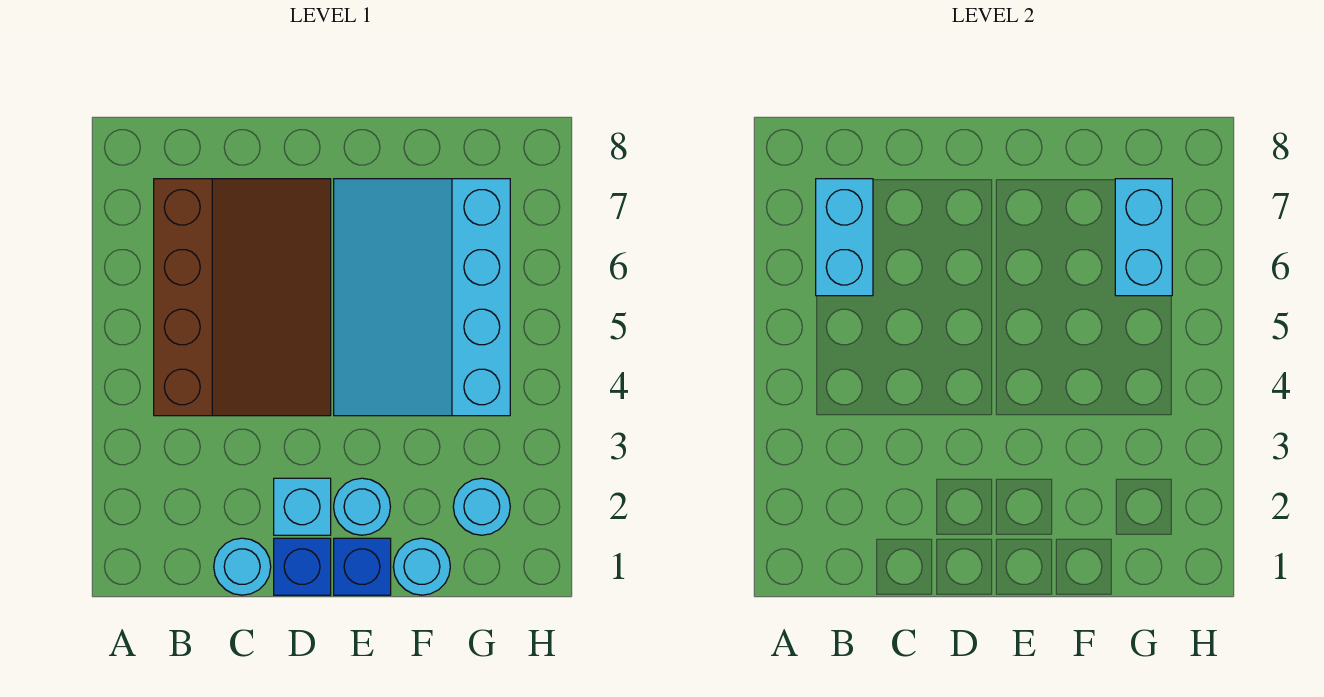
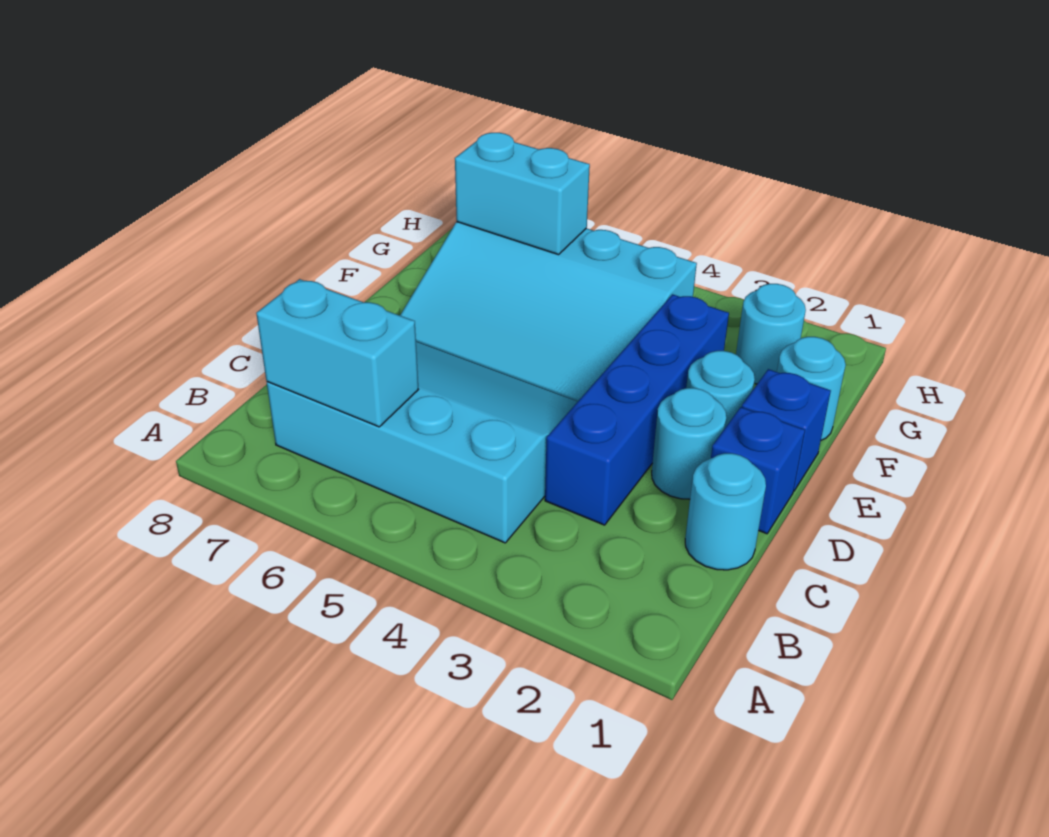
brown 3x4 slope [154,179,331,416] -> cyan 3x4 slope [267,341,578,543]
none -> blue 1x4 brick [545,294,729,525]
cyan 1x1 brick [274,478,331,535] -> cyan 1x1 round brick [652,388,726,499]

